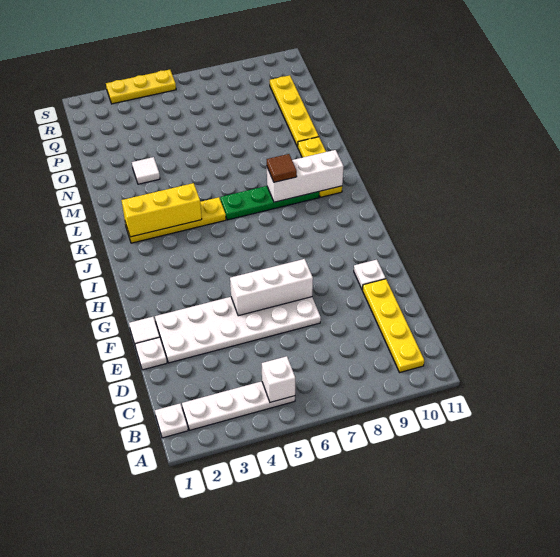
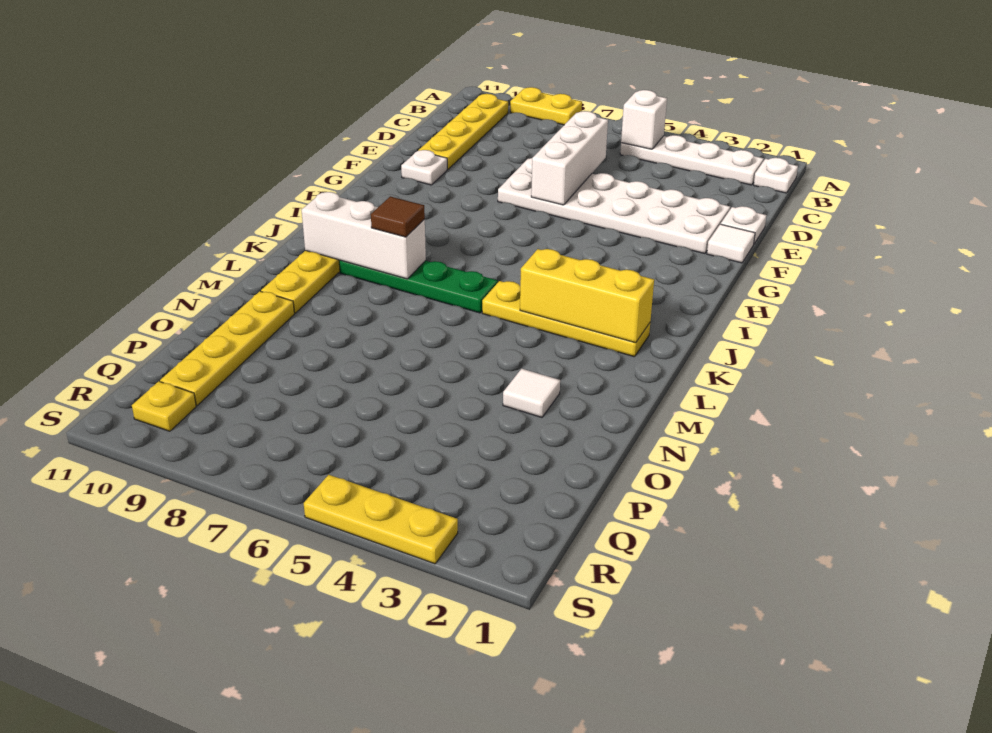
none -> yellow 1x2 plate [510,87,582,125]
white 1x3 brick [230,259,313,316] -> white 1x3 brick turned to [531,111,608,205]
none -> yellow 1x1 plate [132,381,196,431]

